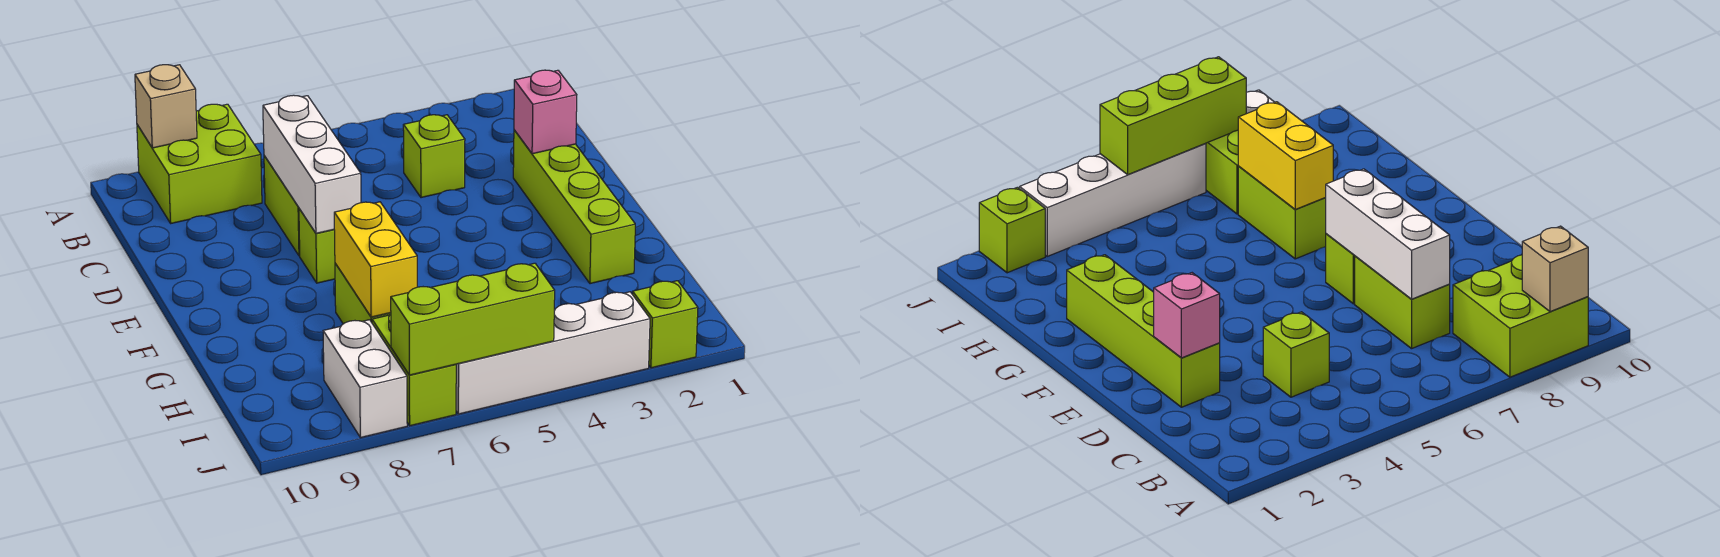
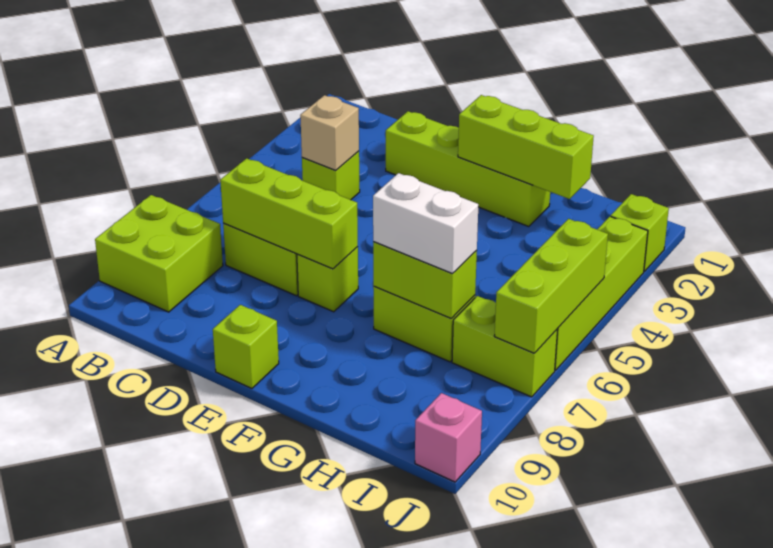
tan 1x1 brick [135,65,197,148] -> tan 1x1 brick moved to [300,95,359,171]
white 1x3 brick [263,95,361,233] -> lime 1x3 brick [220,158,358,269]
pink 1x1 brick [514,70,577,154] -> pink 1x1 brick moved to [415,393,482,482]
none -> lime 1x1 brick [213,305,279,388]
none -> lime 1x3 brick [458,95,594,199]
yellow 1x2 brick [334,202,417,317] -> lime 1x2 brick [373,242,477,319]
white 1x2 brick [323,320,407,438] -> white 1x2 brick moved to [373,173,478,274]
white 1x4 brick [456,292,650,414] -> lime 1x4 brick [555,216,648,370]

